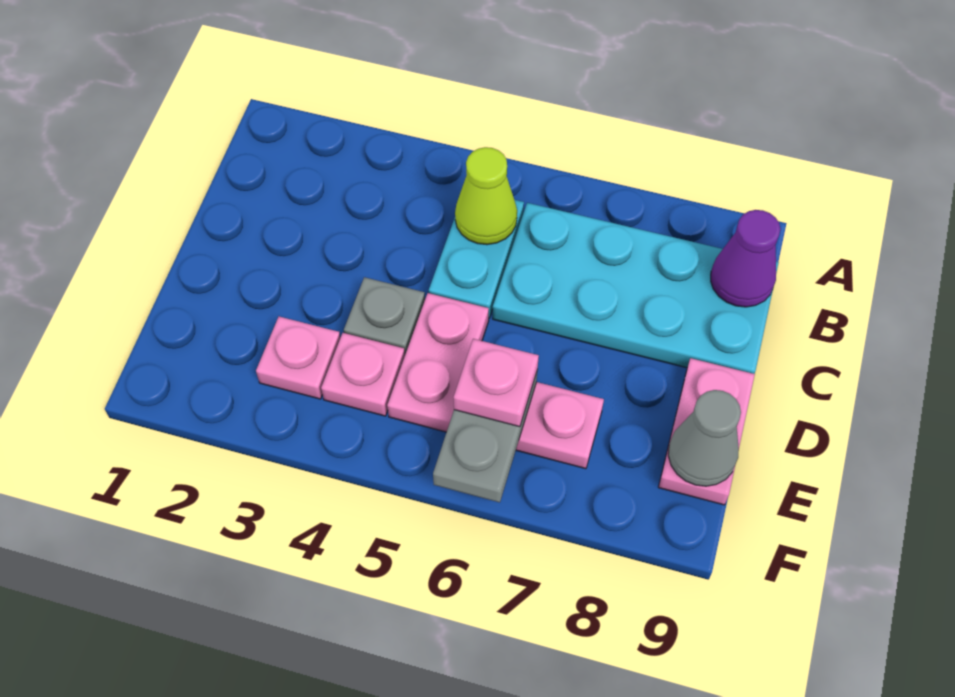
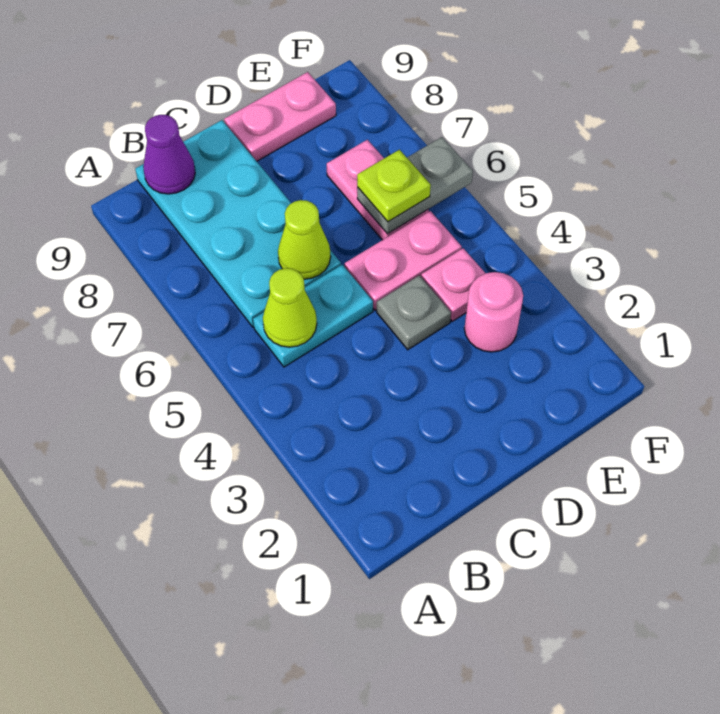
none -> lime 1x1 cone [278,200,331,279]
pink 1x1 plate [256,317,340,399] -> pink 1x1 round brick [464,272,523,352]
pink 1x1 plate [454,339,539,427] -> lime 1x1 plate [357,150,431,222]
grey 1x1 cone [668,390,741,486] -> none

